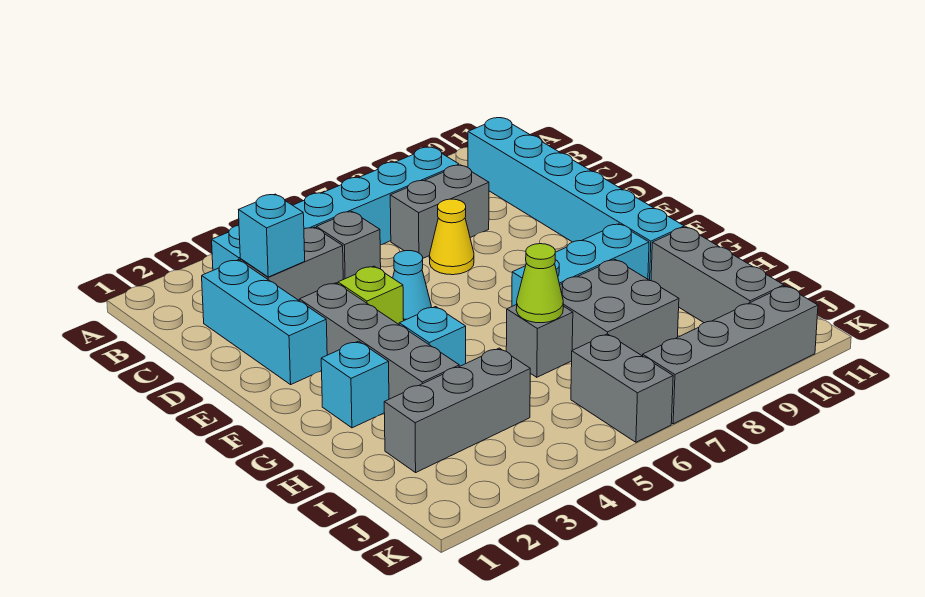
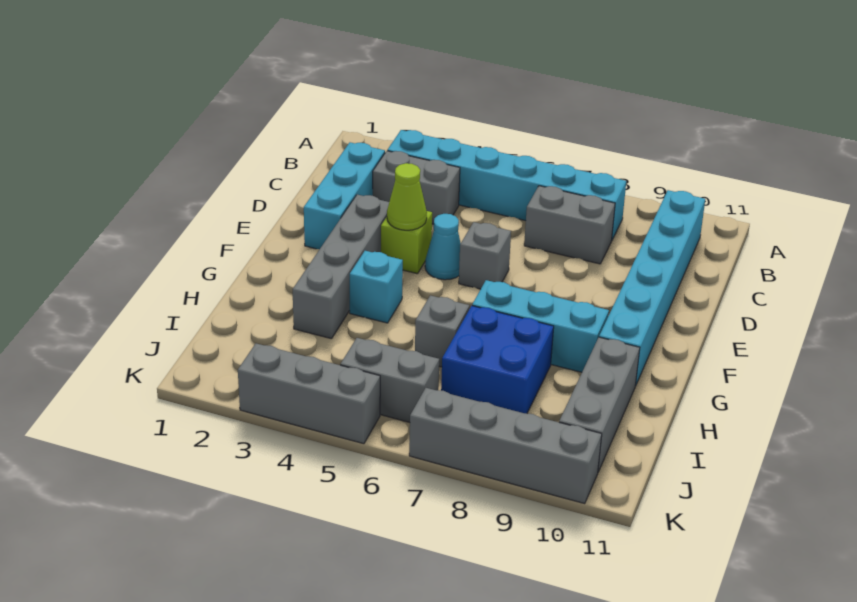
cyan 1x1 brick [239,194,305,277] -> none
grey 1x1 brick [316,211,381,279] -> grey 1x1 brick moved to [459,222,511,289]
yellow 1x1 cone [429,199,474,275] -> none
cyan 1x1 brick [321,341,389,428] -> none
lime 1x1 cone [516,244,563,323] -> lime 1x1 cone moved to [387,163,427,230]
grey 2x2 brick [560,260,679,356] -> blue 2x2 brick [441,306,554,413]
grey 1x3 brick [384,348,530,472] -> grey 1x3 brick moved to [238,343,380,444]
grey 1x2 brick [571,334,673,442] -> grey 1x2 brick turned to [340,338,439,422]

